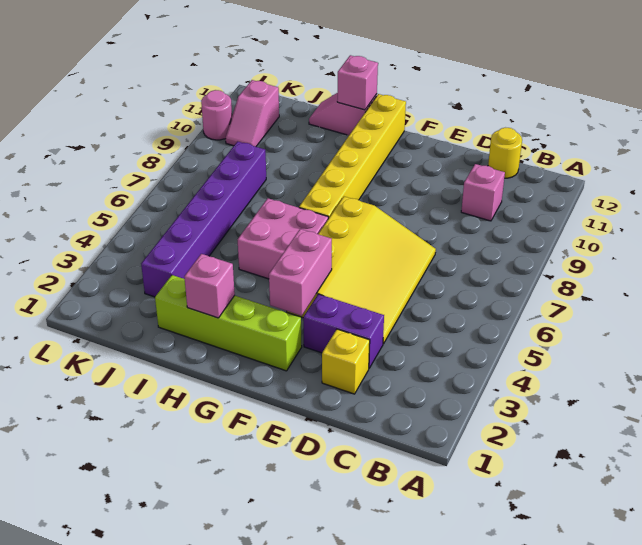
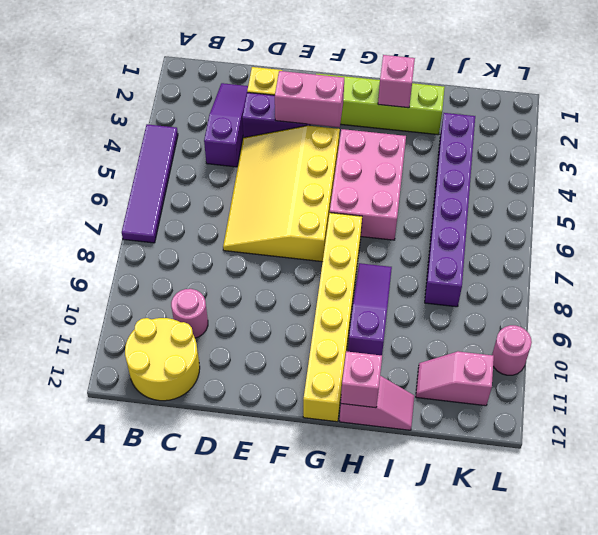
none -> purple 1x4 tile [122,124,178,243]
none -> purple 1x3 slope [204,83,248,167]
pink 1x1 brick [461,164,505,221] -> pink 1x1 round brick [171,289,208,338]
yellow 1x1 round brick [488,128,522,178] -> yellow 2x2 round brick [125,318,200,401]
pink 1x2 brick [269,229,332,316] -> pink 1x2 brick turned to [275,71,344,127]
pink 2x2 brick [237,198,328,279] -> pink 2x3 brick [330,129,406,240]
none -> purple 1x3 slope [348,263,392,355]
pink 1x2 slope [226,80,279,147] -> pink 1x2 slope turned to [416,351,494,406]

